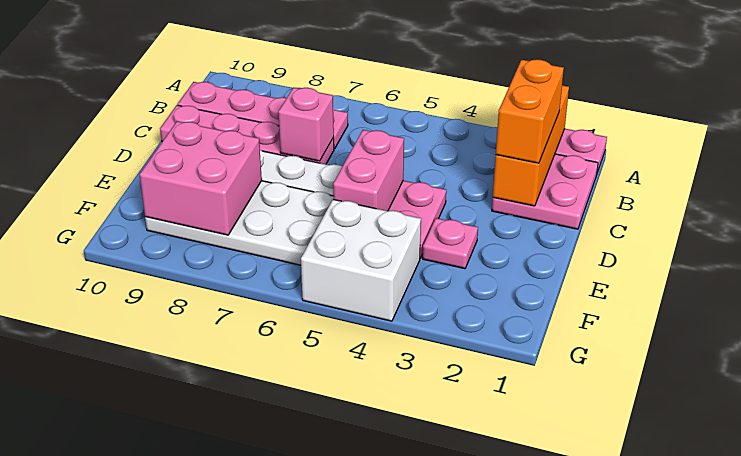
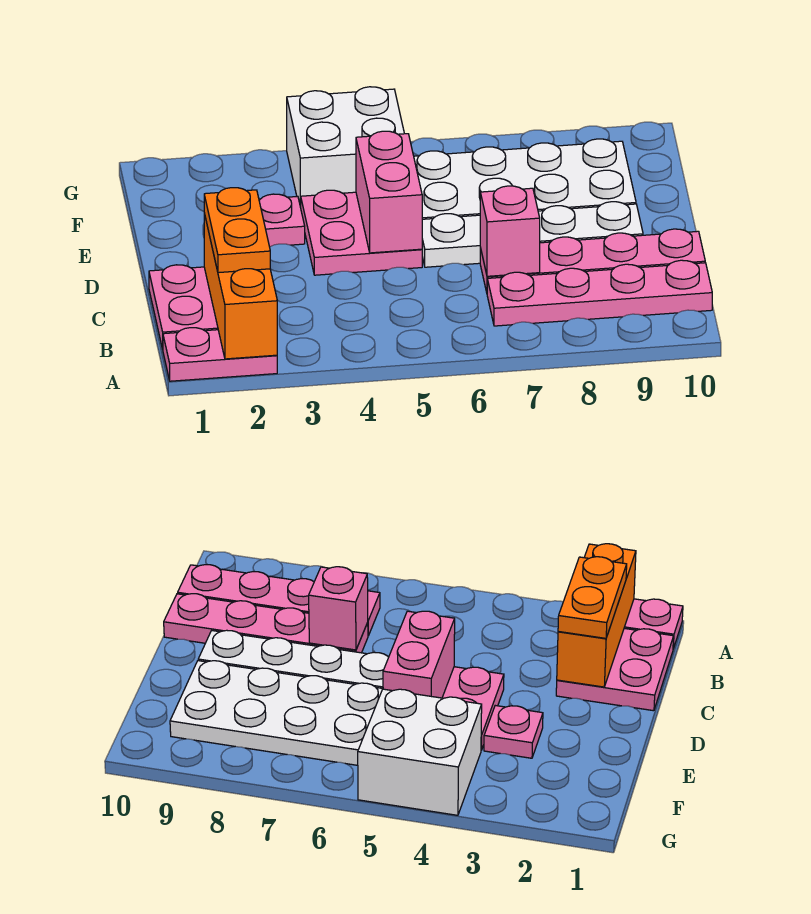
orange 1x2 brick [496,59,564,163] -> orange 1x2 plate [204,188,270,273]
pink 2x2 brick [140,121,262,235] -> none

